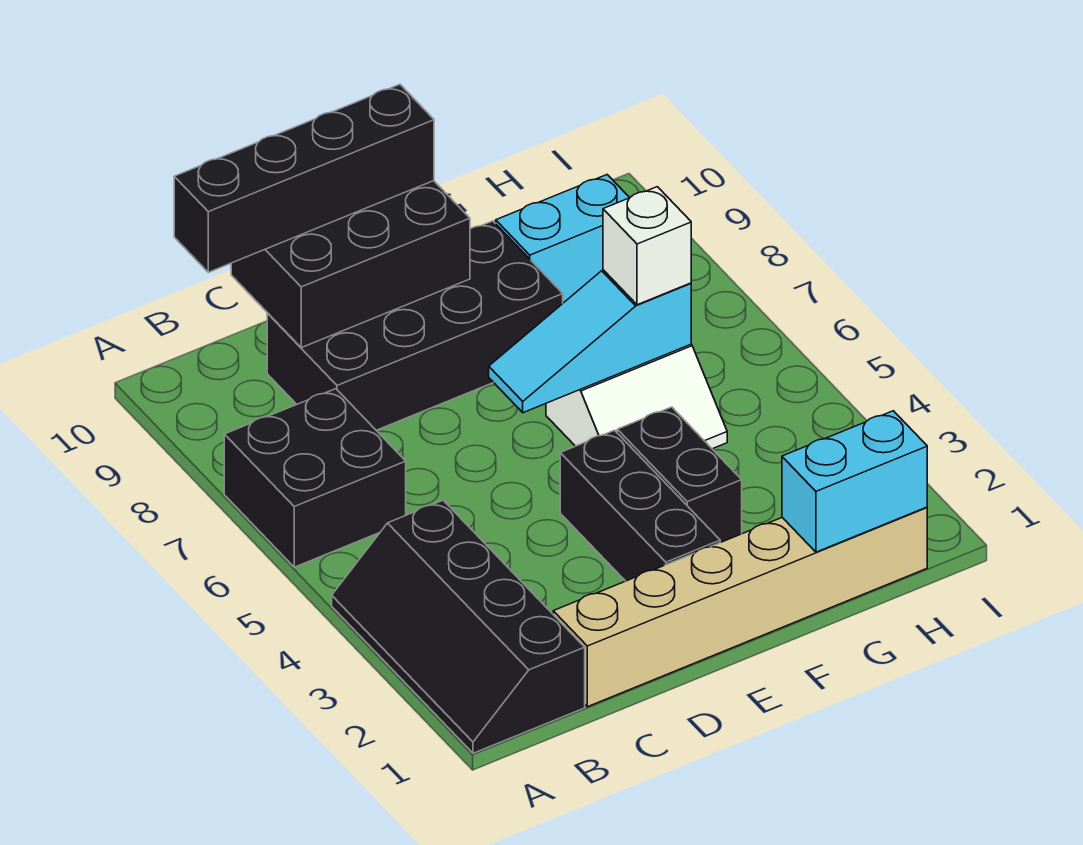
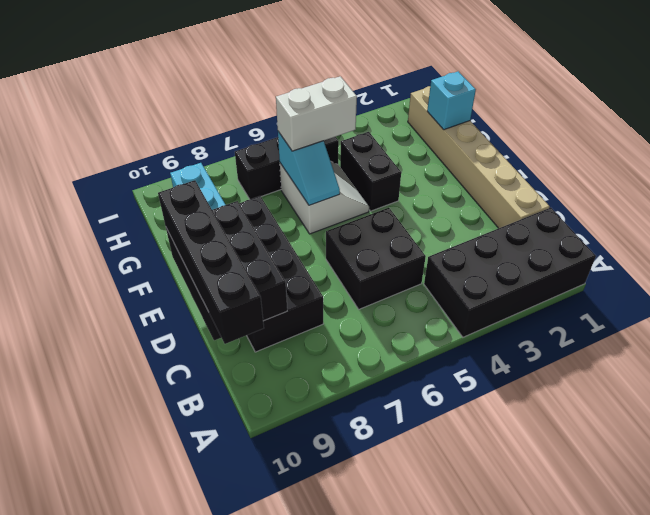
black 2x4 slope [332,500,585,753] -> black 2x4 brick [424,208,596,337]
black 2x2 brick [224,389,406,567] -> black 2x2 brick moved to [326,208,426,309]
black 1x3 brick [560,430,720,581] -> black 1x3 brick moved to [235,137,339,199]
cyan 1x3 slope [489,270,691,413] -> cyan 1x2 slope [278,132,340,205]
black 1x2 brick [617,407,742,542] -> black 1x2 brick turned to [340,132,401,211]
cyan 1x2 brick [782,411,927,552] -> cyan 1x1 brick [427,71,476,130]
white 1x1 brick [603,187,691,305] -> white 1x2 brick [276,76,357,151]

